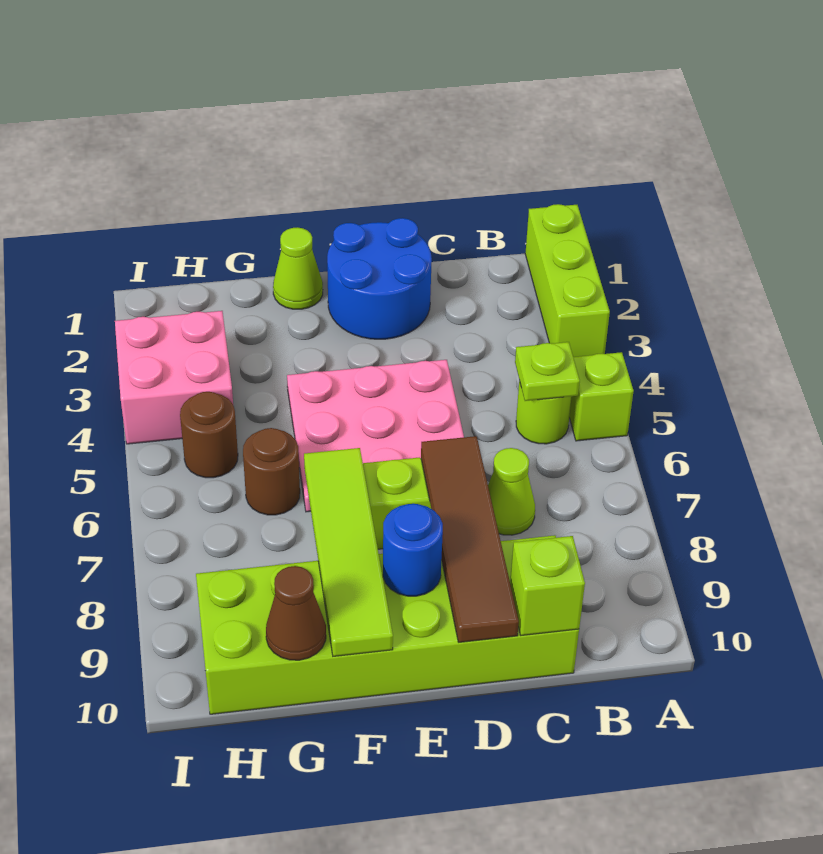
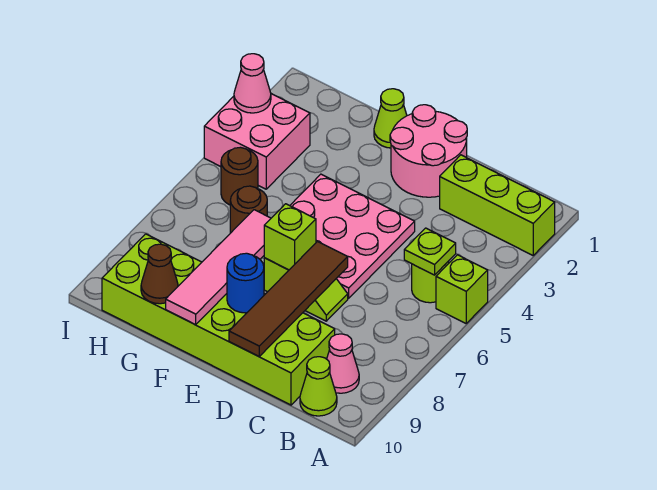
lime 1x3 brick [525,204,610,357] -> lime 1x3 brick turned to [440,155,555,255]
none -> pink 1x1 cone [327,334,359,393]
lime 1x1 cone [488,448,535,535] -> lime 1x1 cone moved to [300,357,337,416]
lime 1x1 brick [510,536,585,635] -> lime 1x1 brick moved to [264,204,316,270]
blue 2x2 round brick [327,218,432,339] -> pink 2x2 round brick [390,105,467,197]
lime 1x4 tile [304,448,393,656] -> pink 1x4 tile [166,210,271,325]
none -> pink 1x1 cone [234,54,271,113]

